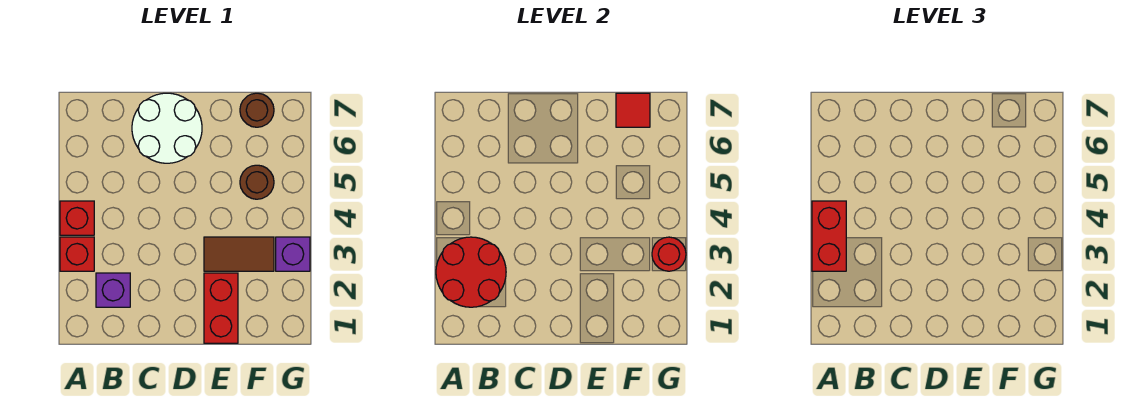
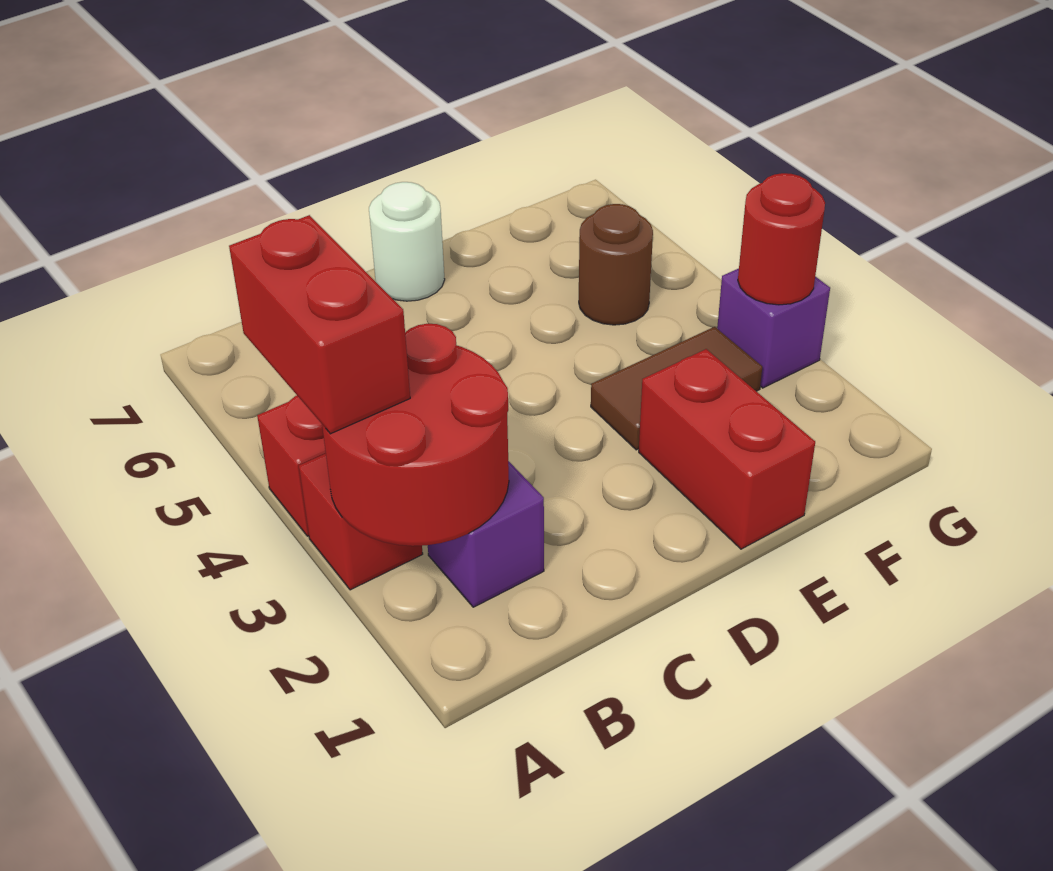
white 2x2 round brick [132,93,202,163] -> white 1x1 round brick [369,182,445,301]
brown 1x1 round brick [240,93,274,127] -> none
red 1x1 tile [616,93,650,127] -> none

